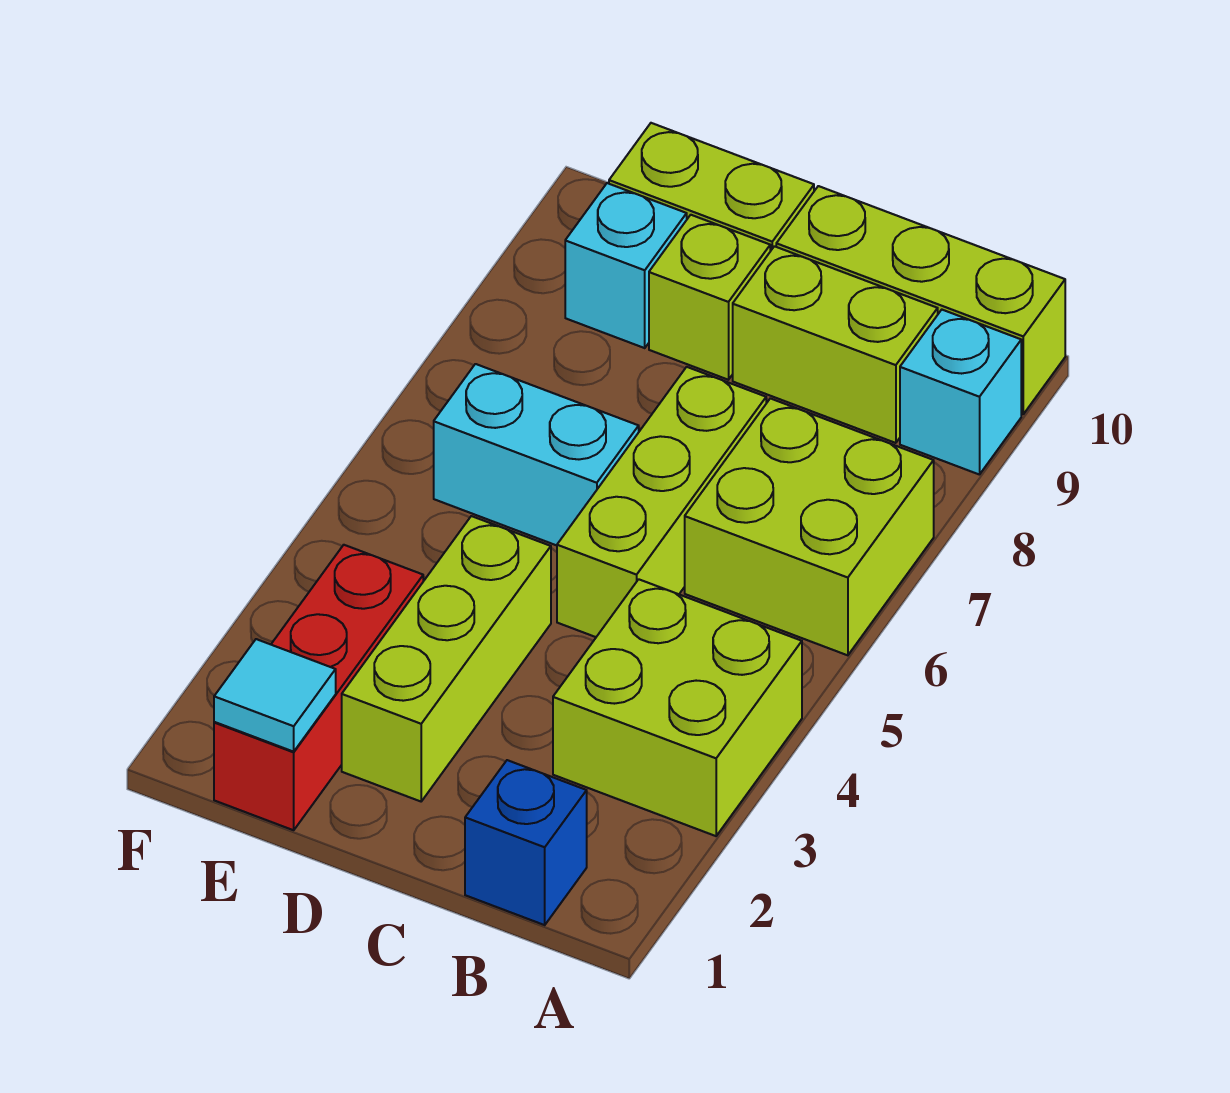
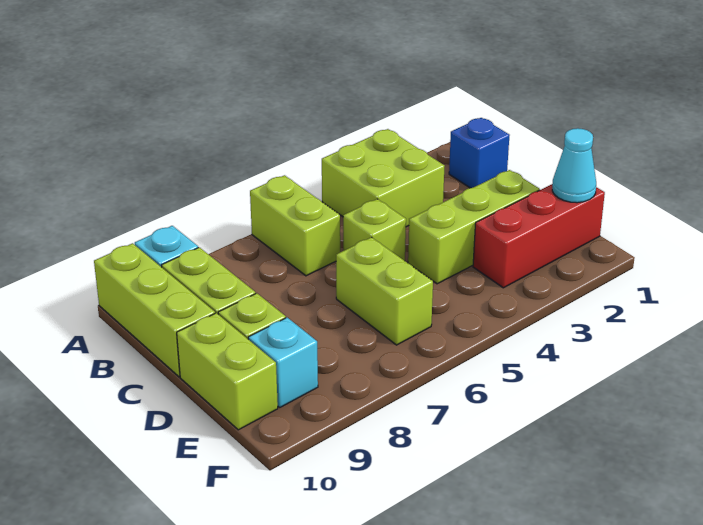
lime 2x2 brick [685,398,934,655] -> lime 1x2 brick [250,175,340,276]
lime 1x3 brick [557,367,766,637] -> lime 1x1 brick [343,199,406,261]
cyan 1x2 brick [434,364,639,545] -> lime 1x2 brick [336,237,433,345]
cyan 1x1 tile [214,639,336,752] -> cyan 1x1 cone [552,128,596,203]

